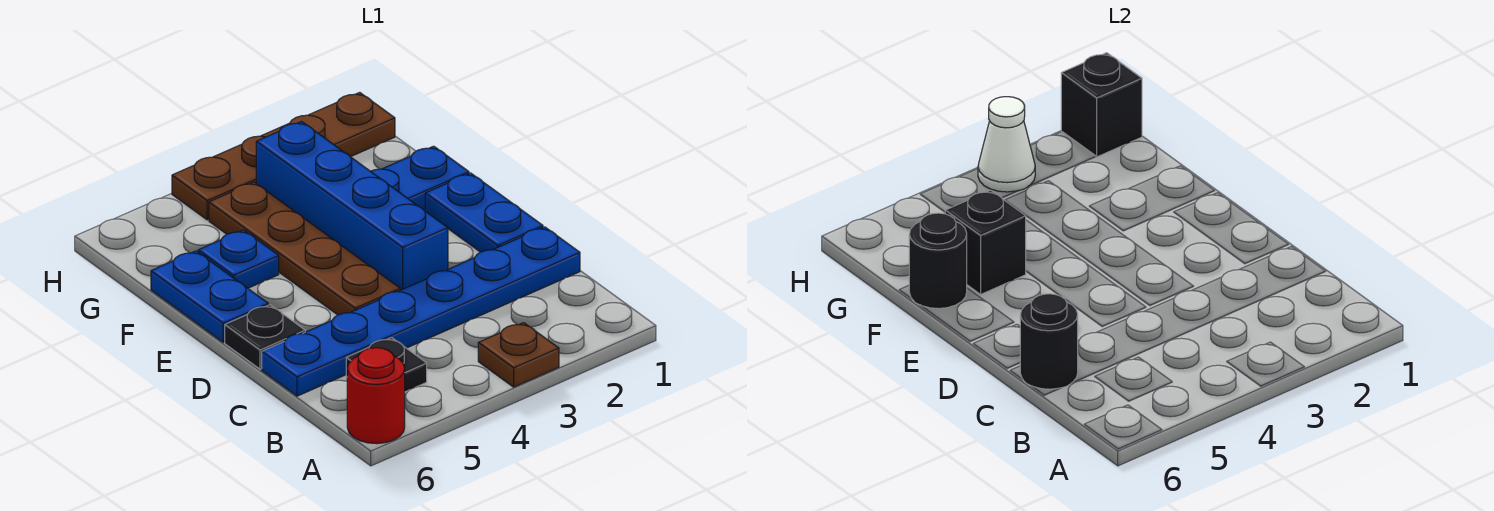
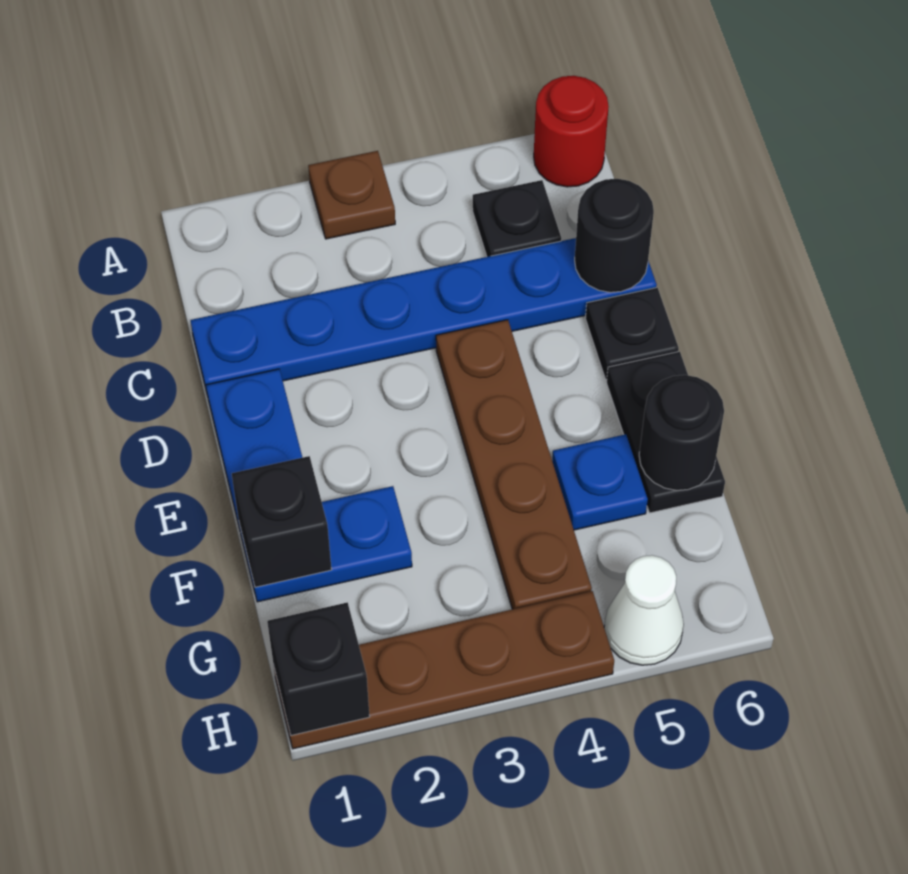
blue 1x4 brick [256,122,448,290] -> none
blue 1x2 plate [151,251,268,342] -> black 1x2 plate [607,351,725,513]
black 1x1 brick [945,190,1026,294] -> black 1x1 brick moved to [232,456,332,587]
white 1x1 cone [978,97,1035,192] -> white 1x1 cone moved to [604,555,684,665]

